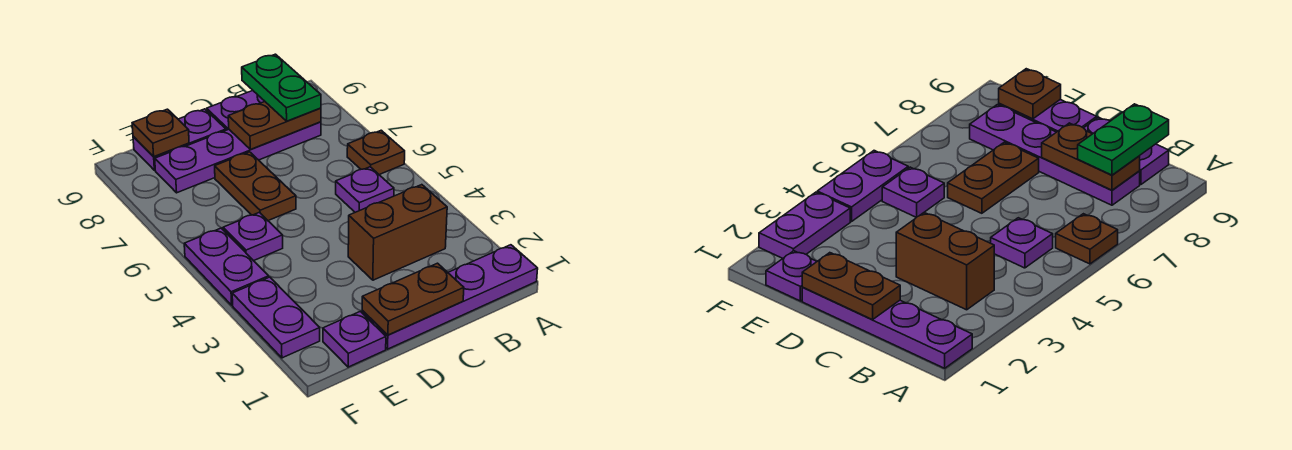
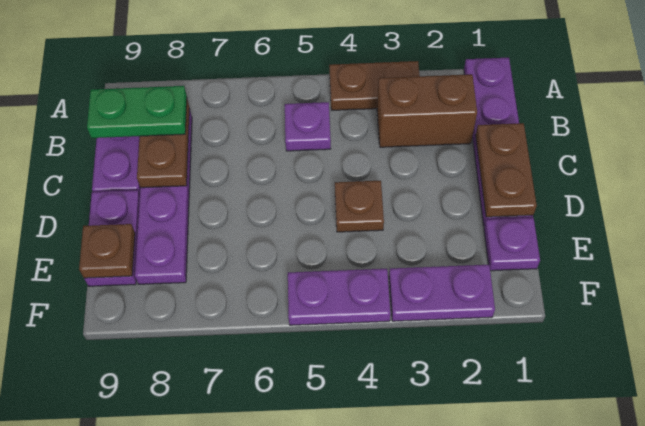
brown 1x1 plate [347,130,405,175] -> brown 1x1 plate moved to [335,181,384,232]
brown 1x2 brick [348,185,447,280] -> brown 1x2 brick turned to [377,74,477,147]
brown 1x2 plate [215,152,296,221] -> brown 1x2 plate moved to [329,61,420,110]
purple 1x1 plate [223,212,283,261] -> none

